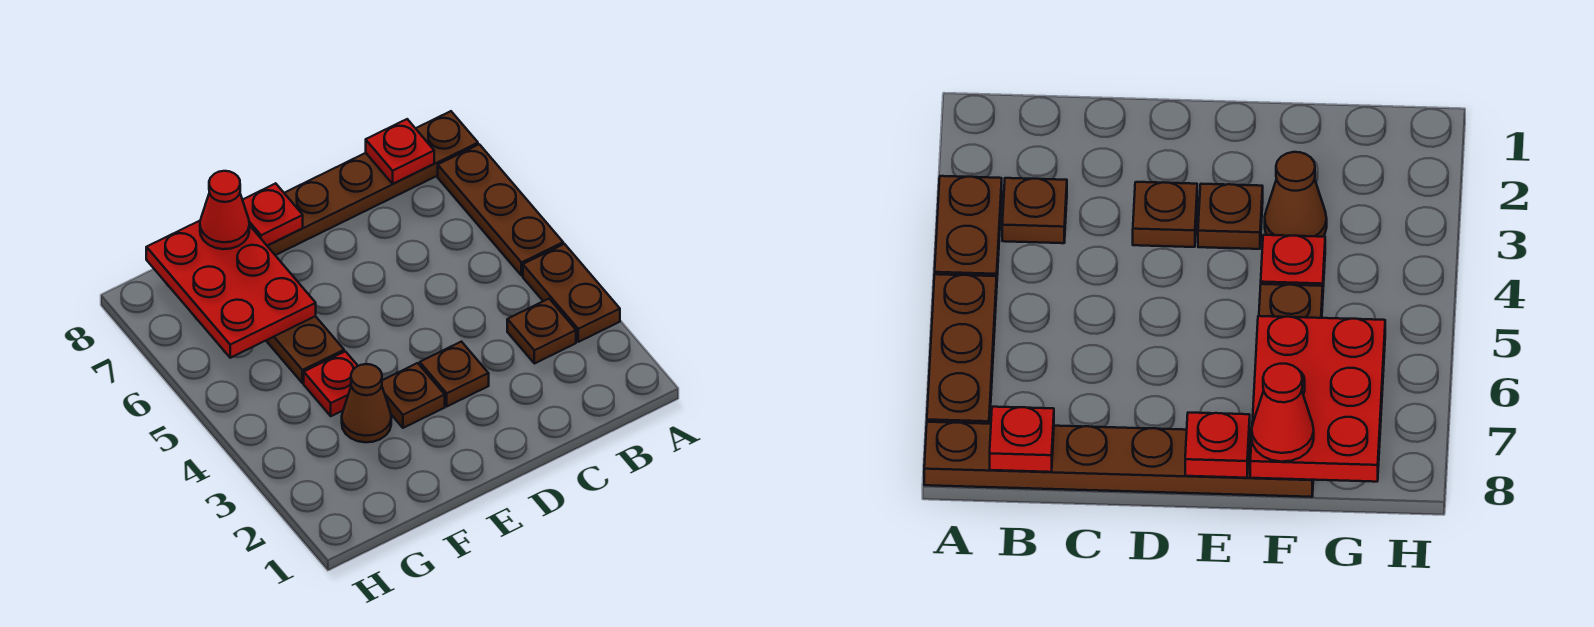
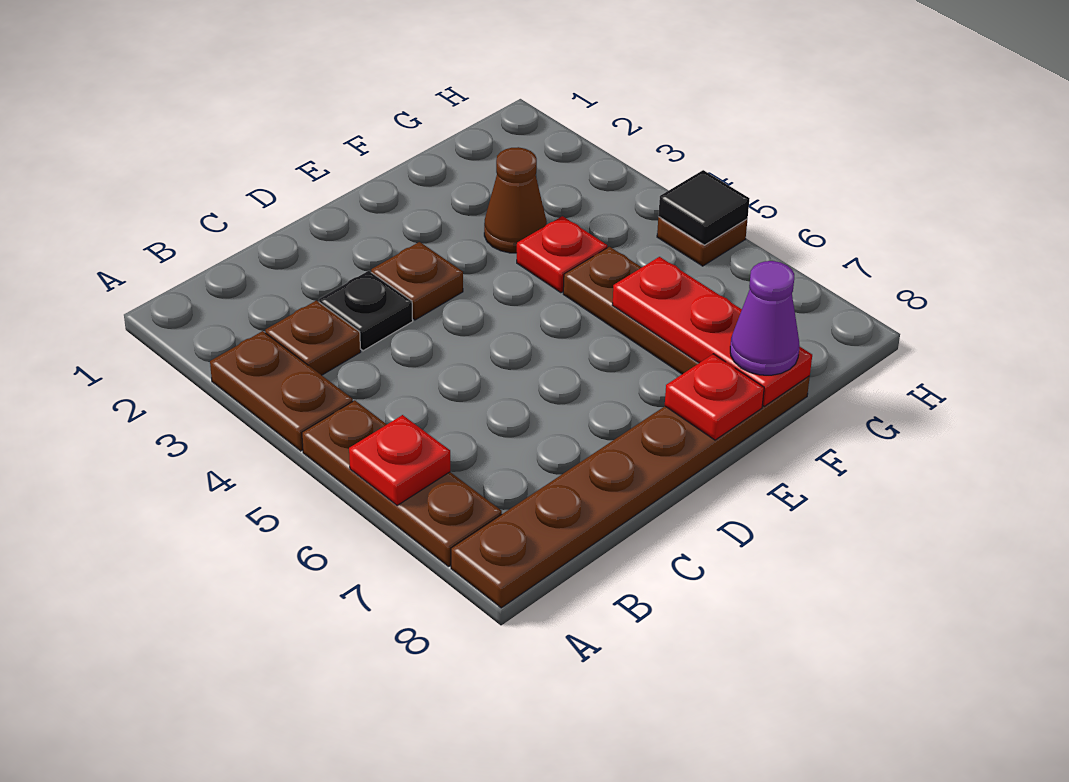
red 1x1 plate [366,119,434,184] -> red 1x1 plate moved to [349,415,450,505]
none -> black 1x1 plate [319,271,413,351]
brown 1x1 plate [382,363,445,428] -> brown 1x1 plate moved to [657,217,747,266]
red 2x3 plate [146,221,316,358] -> red 1x3 plate [612,257,812,406]
red 1x1 cone [200,171,249,249] -> purple 1x1 cone [730,261,800,375]
none -> black 1x1 tile [658,170,749,245]

